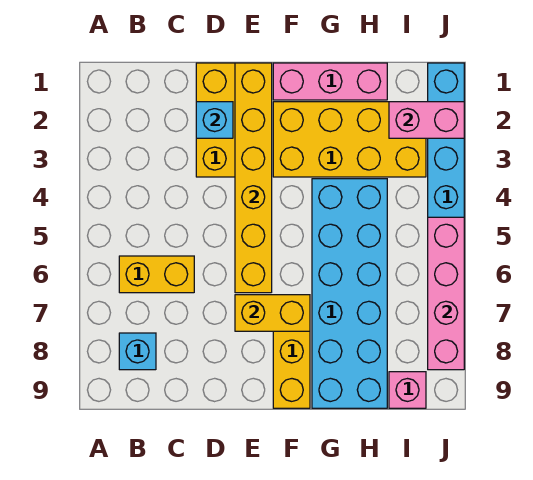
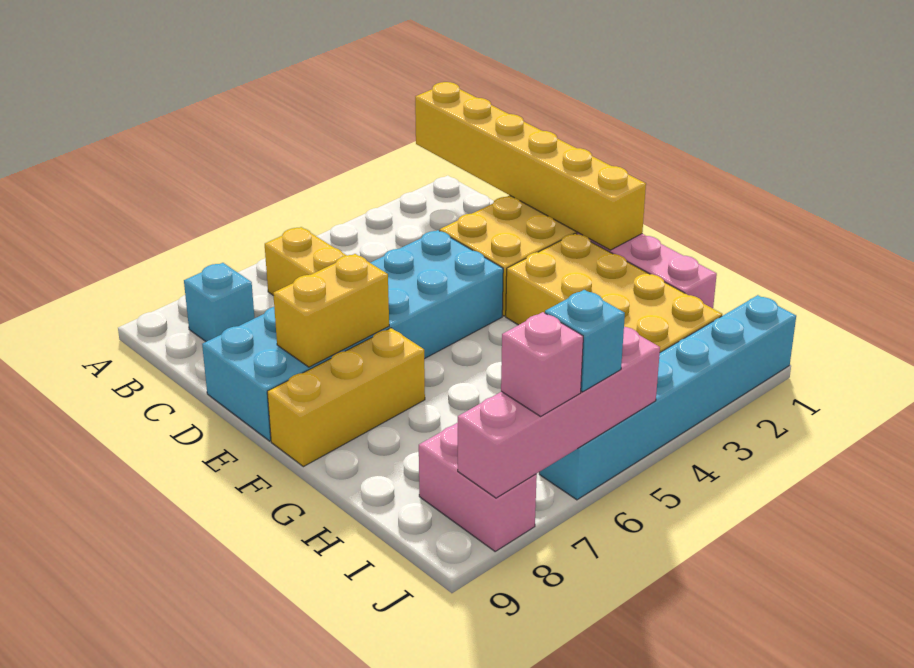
cyan 1x1 brick [196,102,233,138] -> cyan 1x1 brick moved to [545,290,625,392]
yellow 1x6 brick [235,63,272,293] -> yellow 1x6 brick turned to [415,82,646,250]
yellow 1x2 brick [235,295,310,331] -> yellow 1x2 brick turned to [273,254,389,367]
cyan 2x6 brick [312,179,387,408] -> cyan 2x6 brick moved to [202,230,503,441]
pink 1x2 brick [389,102,464,138] -> pink 1x2 brick moved to [419,423,537,551]
pink 1x1 brick [389,372,426,408] -> pink 1x1 brick moved to [501,312,583,416]

